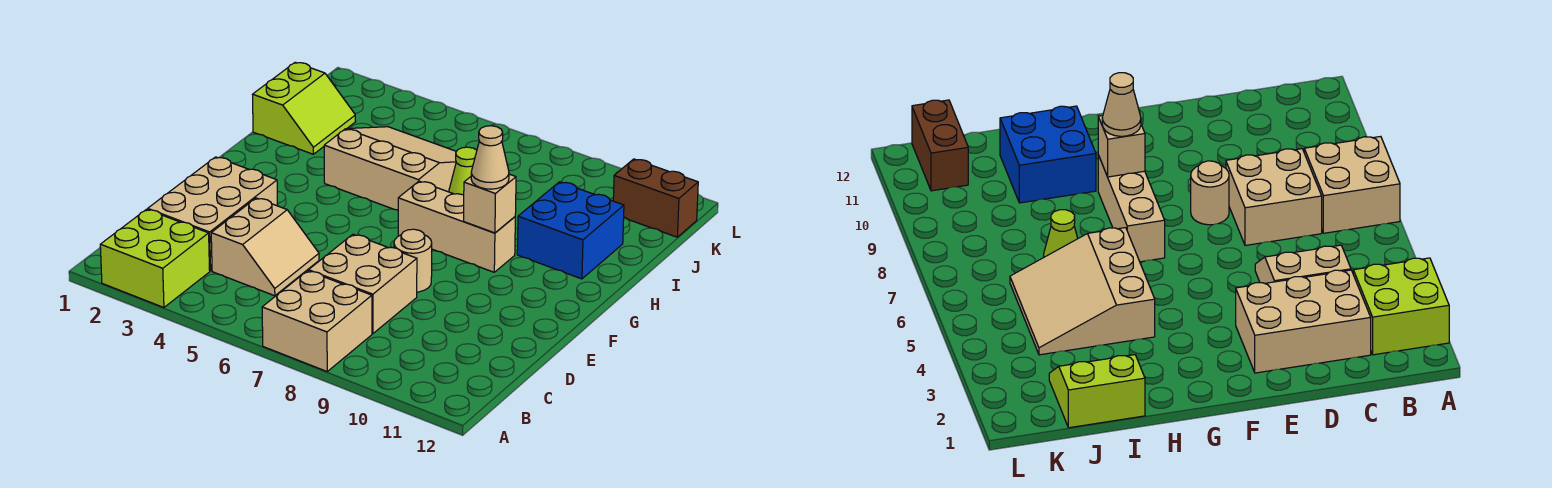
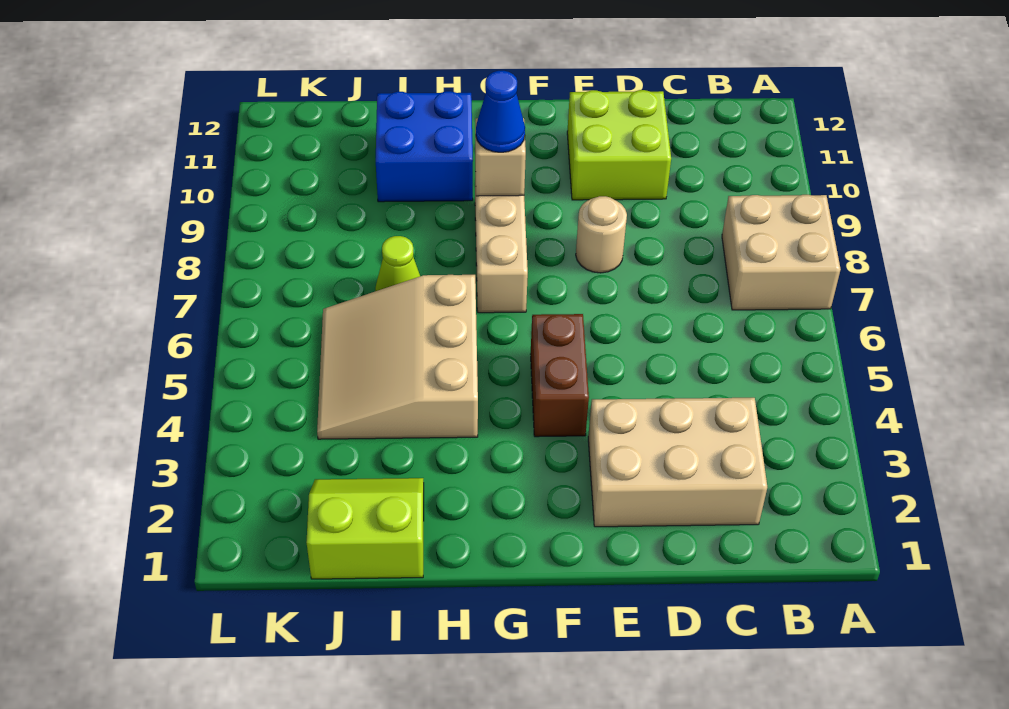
lime 2x2 brick [100,209,210,308] -> lime 2x2 brick moved to [567,90,671,200]
tan 2x2 slope [211,198,319,296] -> none
tan 2x2 brick [309,234,417,334] -> none
tan 1x1 cone [471,126,509,189] -> blue 1x1 cone [476,71,525,152]
brown 1x2 brick [613,159,698,237] -> brown 1x2 brick moved to [531,314,589,437]

